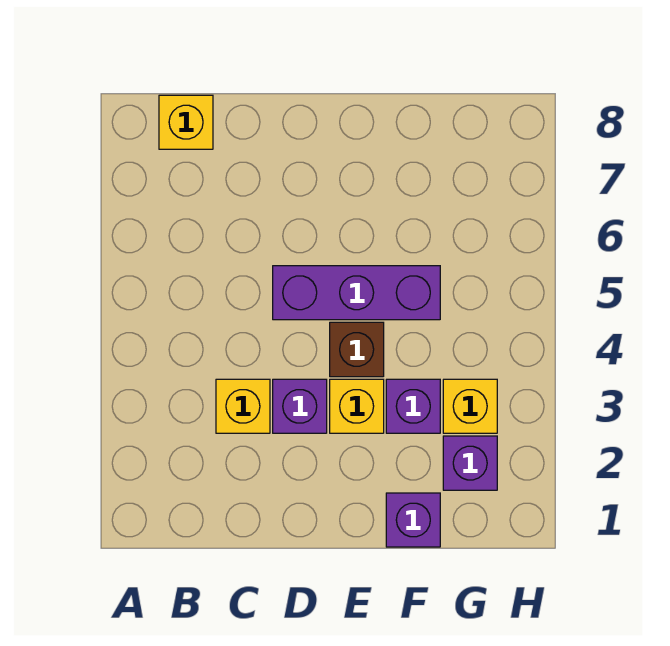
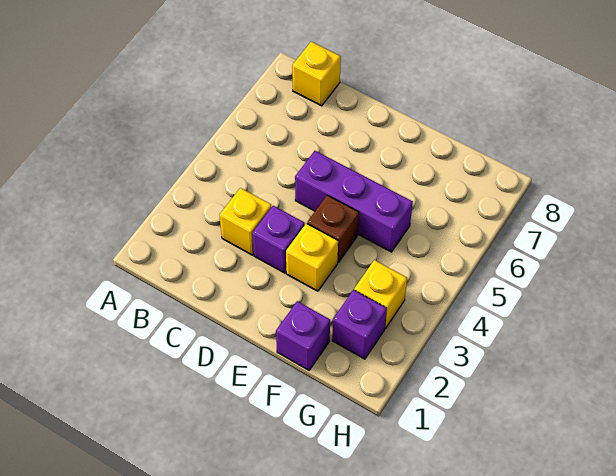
purple 1x1 brick [386,379,440,433] -> none

